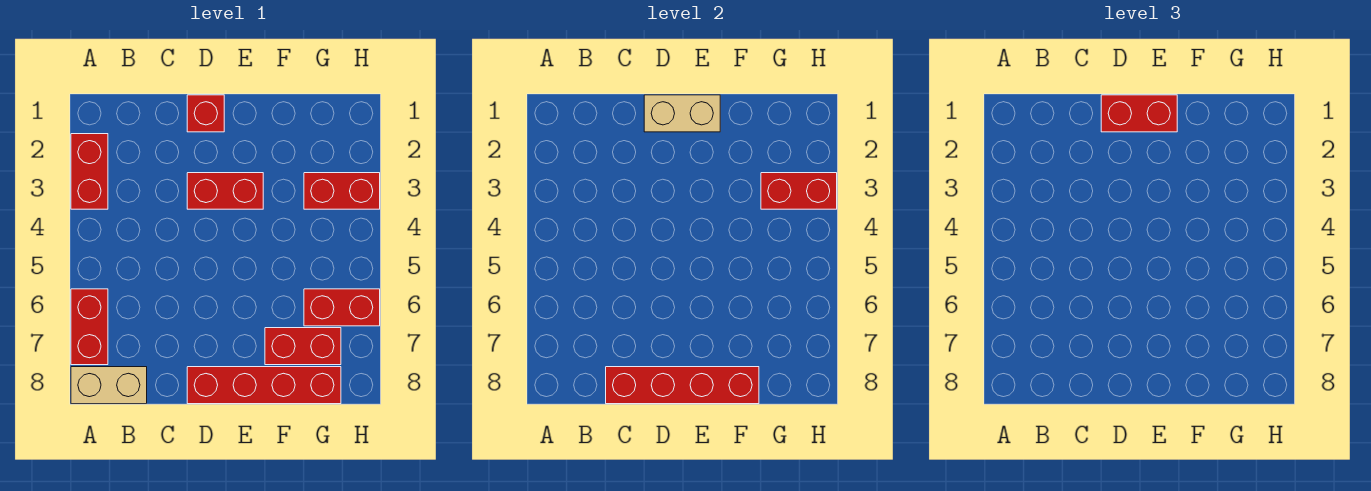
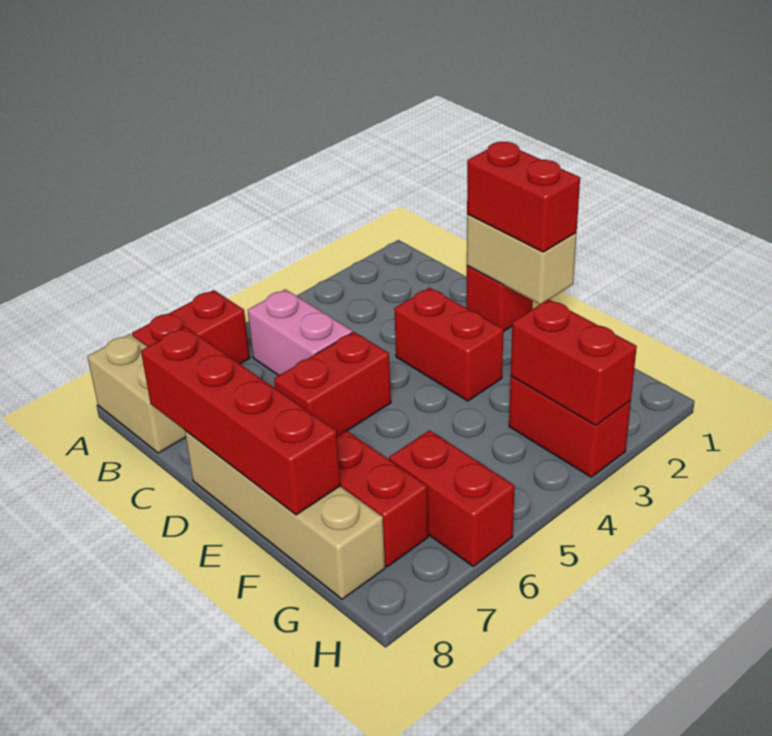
red 1x2 brick [71,134,108,209] -> red 1x2 brick moved to [274,332,391,437]
none -> pink 1x2 brick [248,289,352,376]
red 1x4 brick [187,367,341,404] -> tan 1x4 brick [185,431,385,599]

